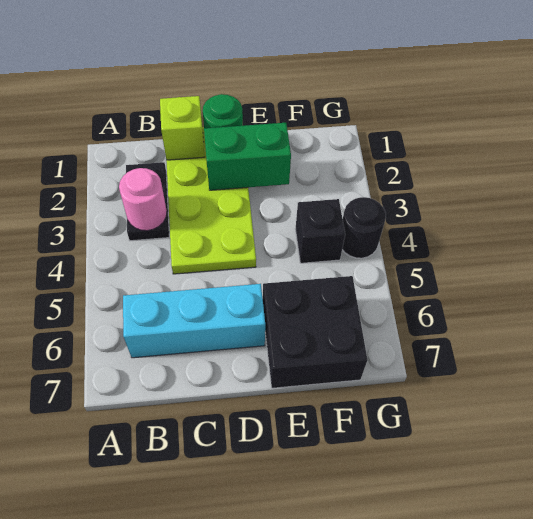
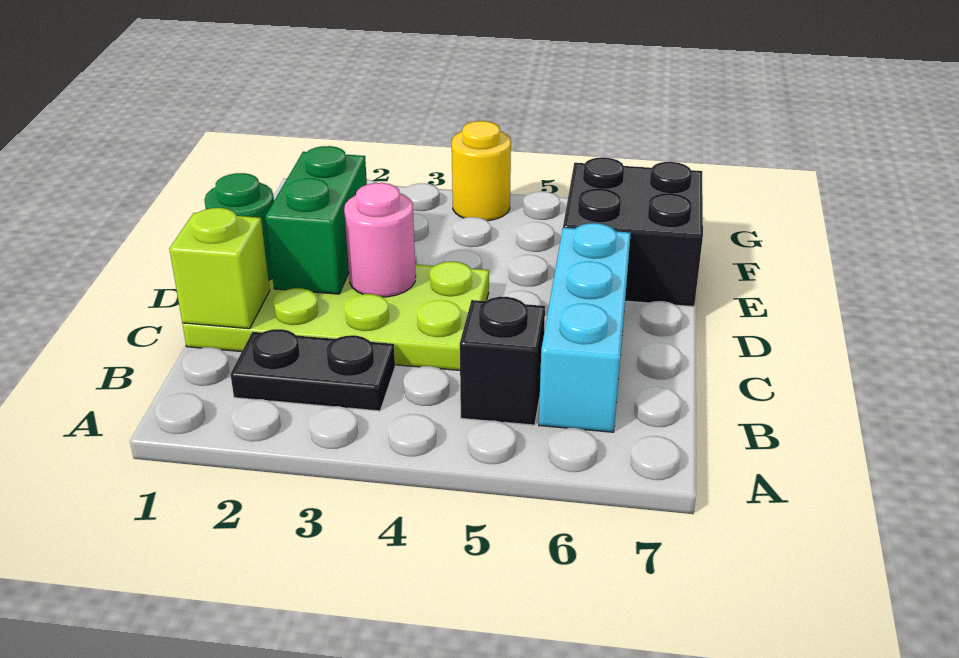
pink 1x1 round brick [119,168,167,231] -> pink 1x1 round brick moved to [344,183,416,297]
black 1x1 brick [295,199,345,263] -> black 1x1 brick moved to [460,297,545,425]
black 1x1 round brick [342,197,386,258] -> yellow 1x1 round brick [452,121,511,221]

